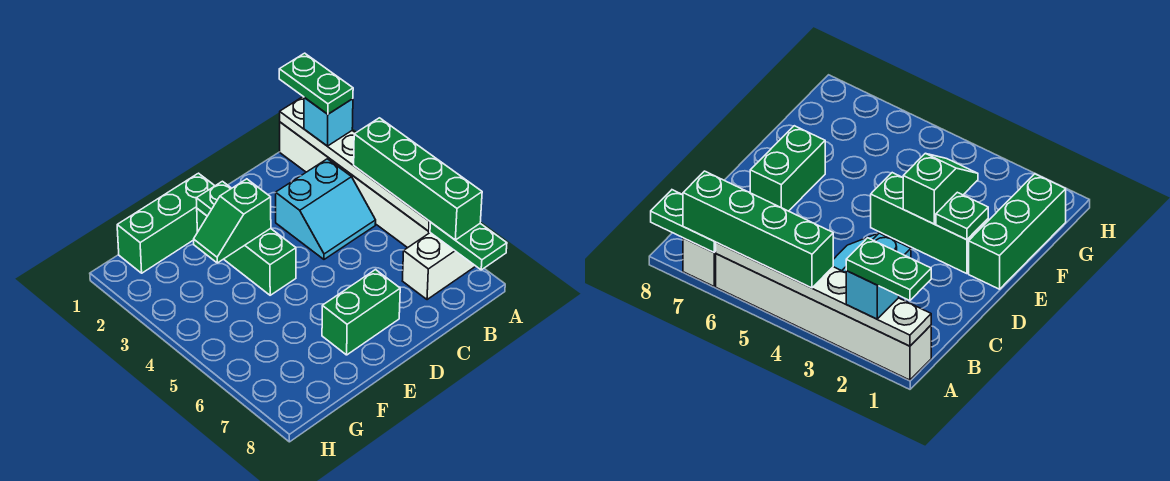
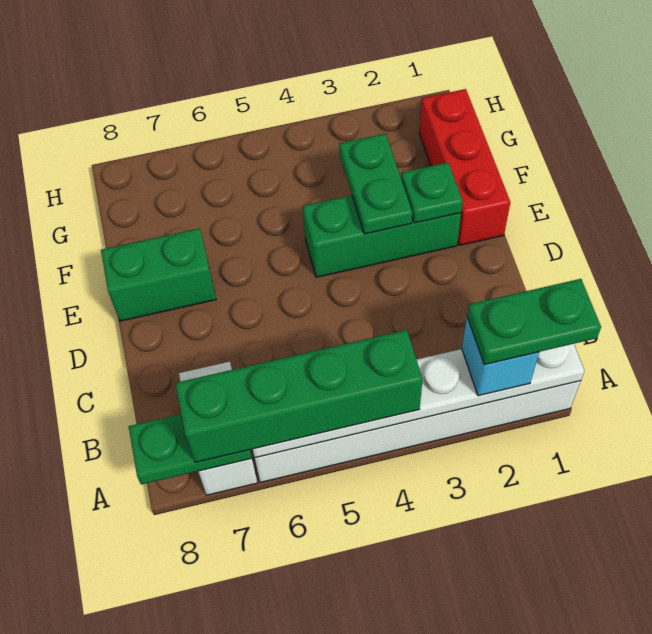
cyan 2x2 slope [276,159,376,259] -> none
green 1x2 brick [322,270,400,355] -> green 1x2 brick turned to [101,228,216,321]
green 1x3 brick [117,173,215,273] -> red 1x3 brick [419,89,510,245]
green 1x2 slope [194,179,271,263] -> green 1x2 plate [339,134,412,234]

